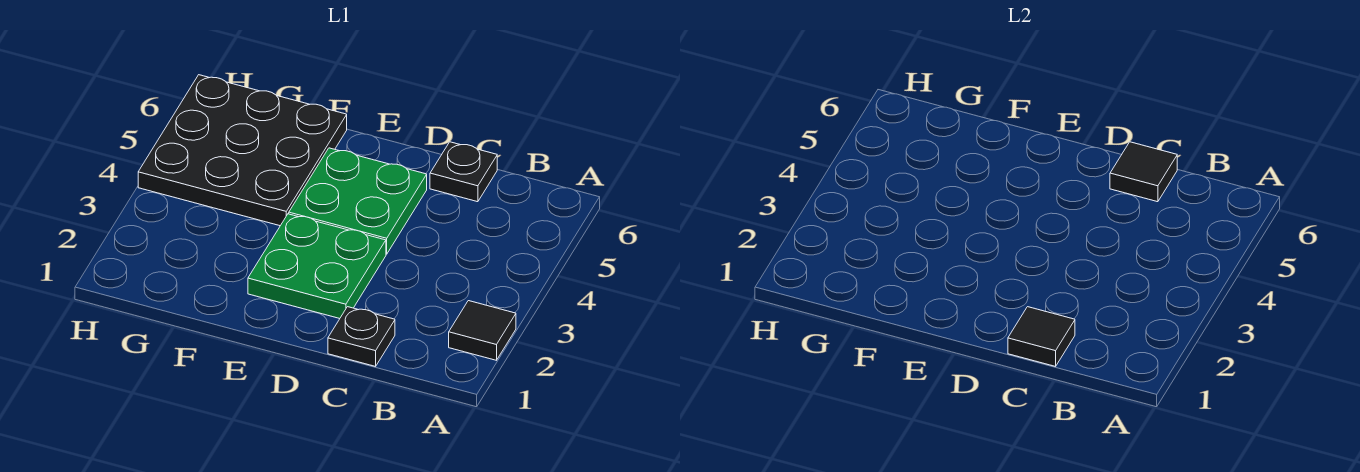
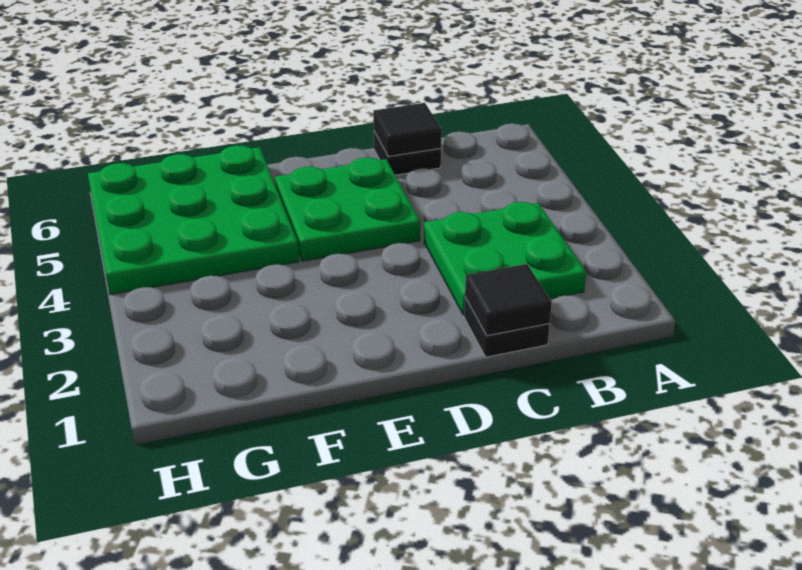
black 1x1 tile [449,301,516,360] -> none
green 2x2 plate [248,214,386,319] -> green 2x2 plate moved to [424,202,586,315]
black 3x3 plate [138,75,347,226] -> green 3x3 plate [88,146,299,295]

